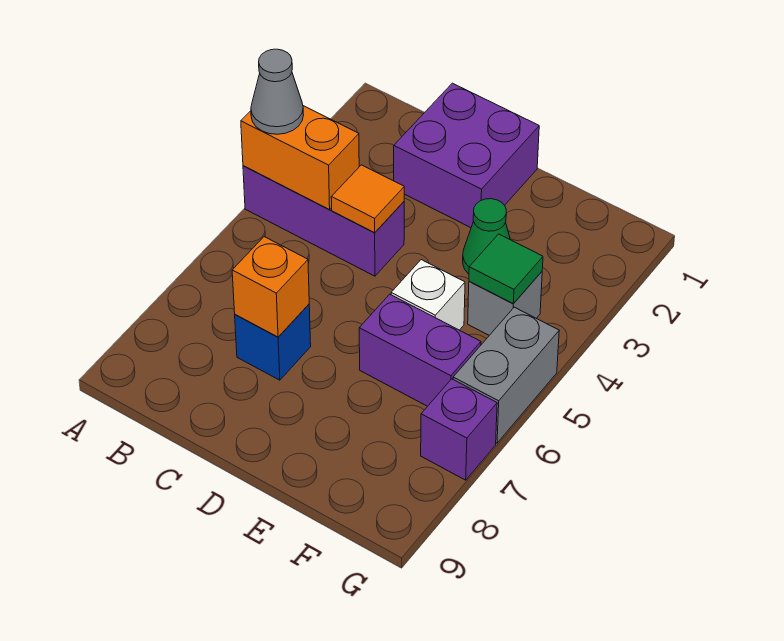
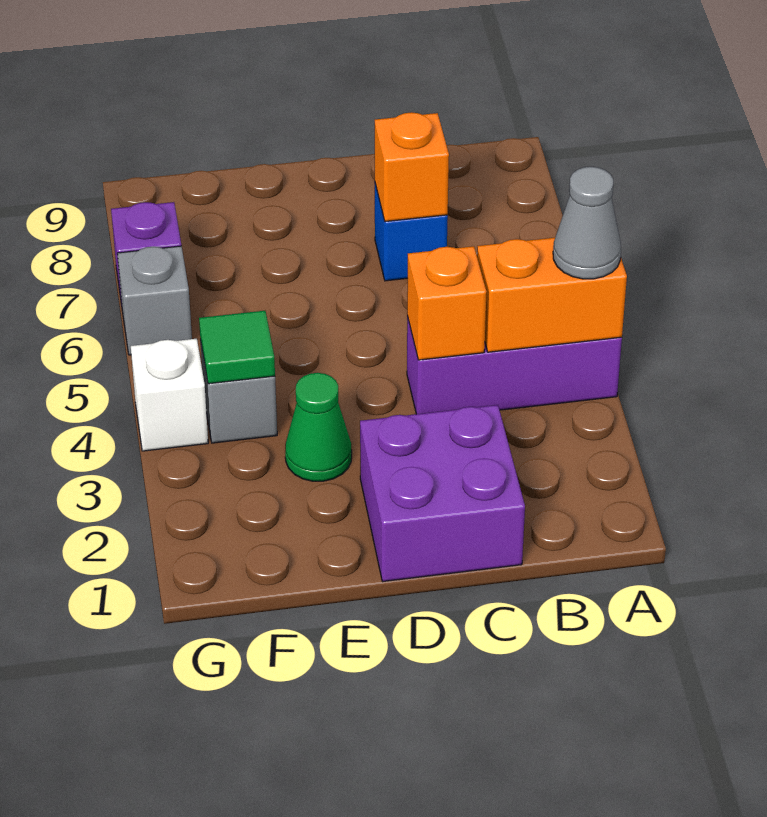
orange 1x1 tile [331,165,404,233] -> orange 1x1 brick [407,246,487,360]
white 1x1 brick [391,260,465,330] -> white 1x1 brick moved to [131,339,208,451]
purple 1x2 brick [359,294,481,406] -> none
grey 1x2 brick [453,307,559,443] -> grey 1x1 brick [117,246,192,355]

